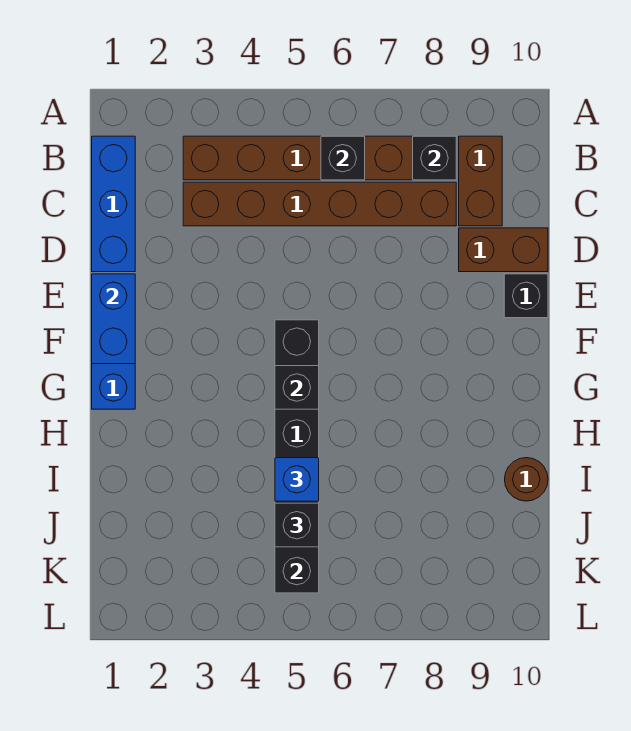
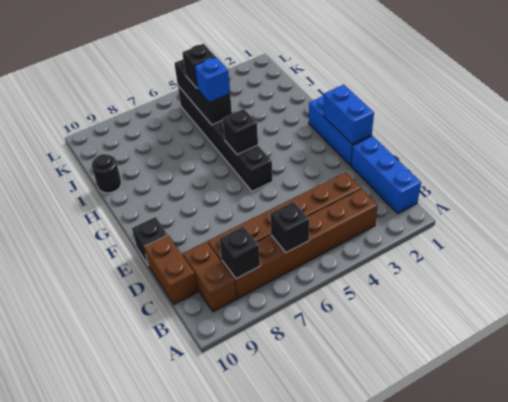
brown 1x2 brick [459,228,548,272] -> brown 1x2 brick turned to [144,235,198,305]
brown 1x1 round brick [505,458,548,501] -> black 1x1 round brick [92,154,121,193]

